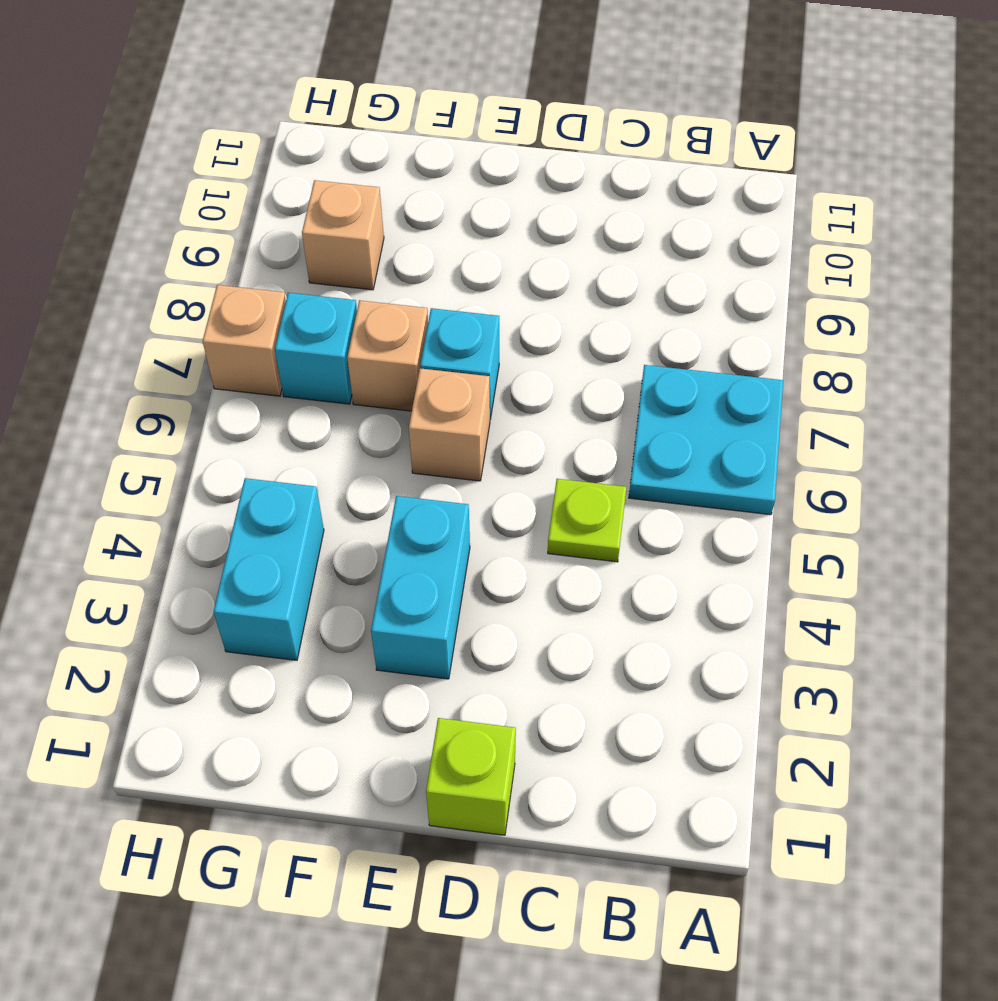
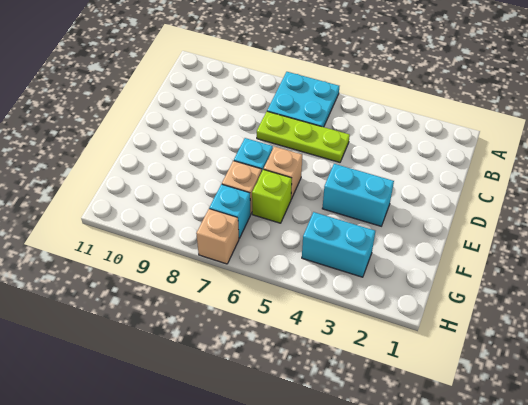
lime 1x1 plate [548,479,626,562] -> lime 1x3 plate [257,111,350,162]
lime 1x1 brick [426,718,516,835] -> lime 1x1 brick moved to [252,169,292,223]
tan 1x1 brick [302,180,384,290] -> none

